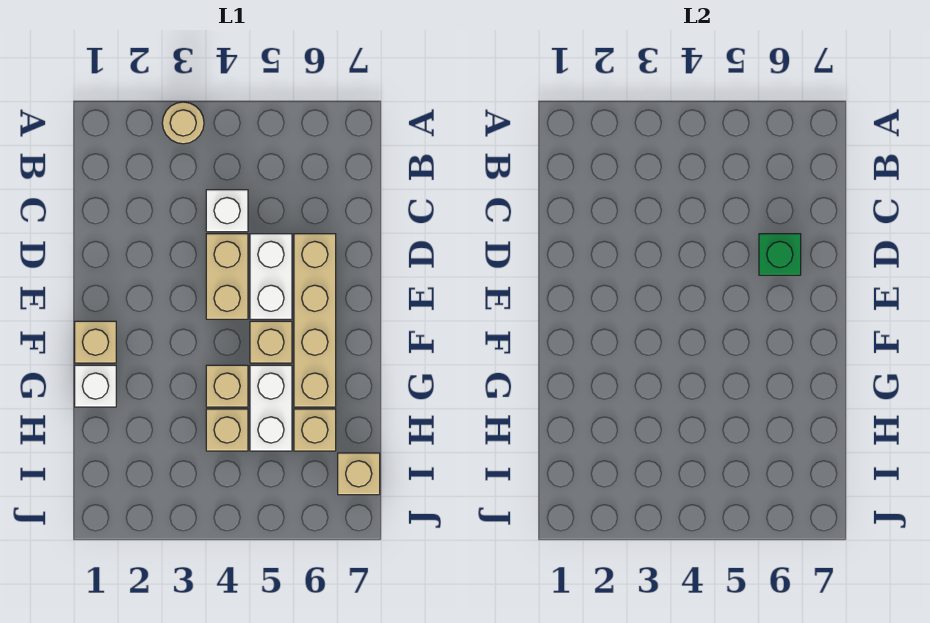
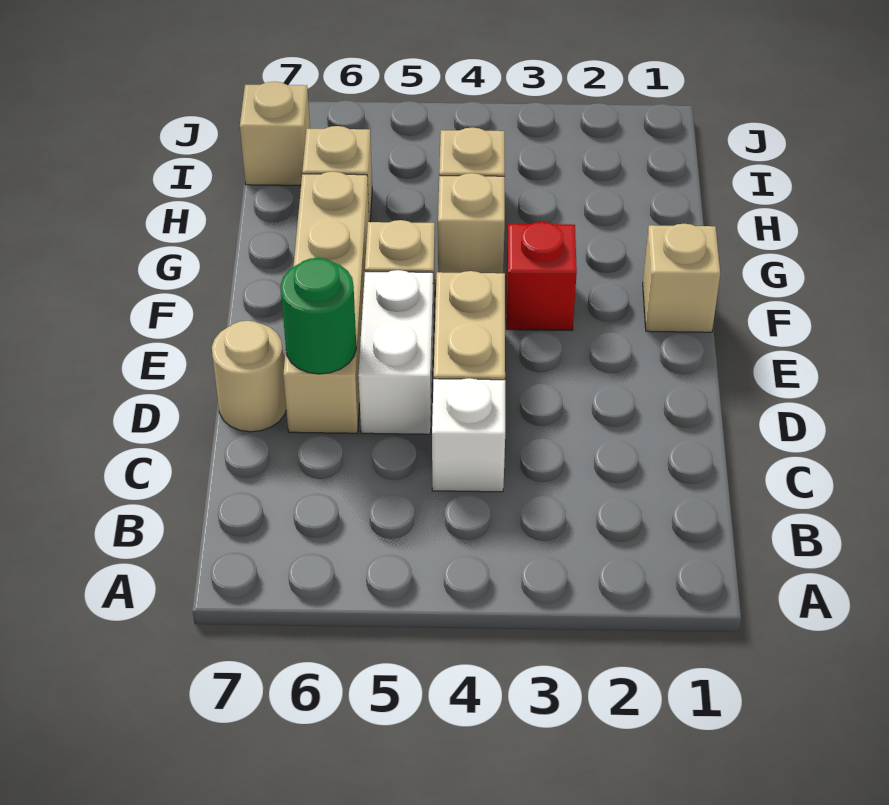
tan 1x1 round brick [162,102,204,144] -> tan 1x1 round brick moved to [212,321,286,432]
green 1x1 brick [759,234,801,275] -> green 1x1 round brick [281,258,356,374]
none -> red 1x1 brick [506,222,577,331]
white 1x1 brick [75,365,116,407] -> none
white 1x2 brick [250,365,292,451] -> none

